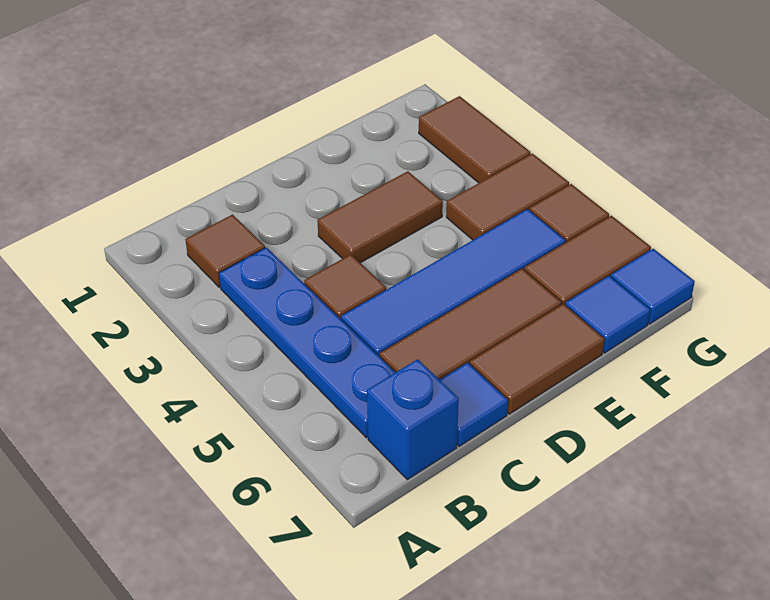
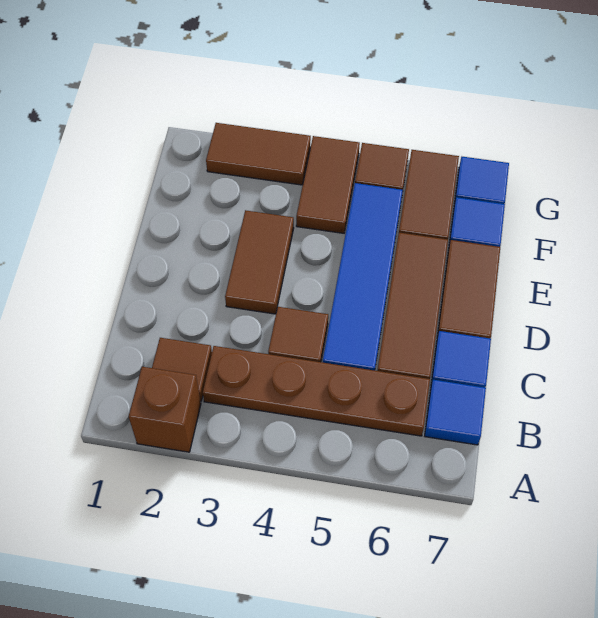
none -> brown 1x1 brick [129,367,201,452]
blue 1x4 plate [219,247,395,438] -> brown 1x4 plate [203,346,430,436]
blue 1x1 brick [367,359,459,480] -> blue 1x1 tile [425,380,486,445]

